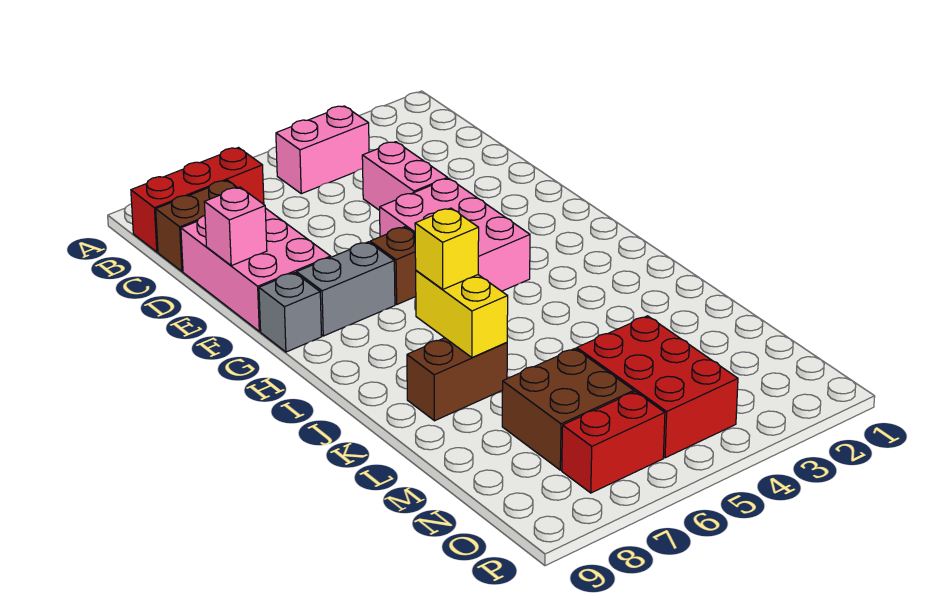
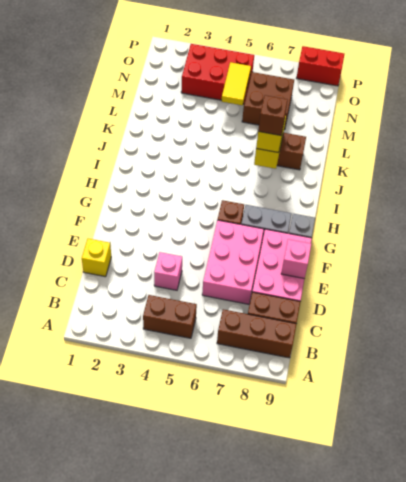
pink 1x2 brick [276,106,369,194] -> brown 1x2 brick [143,295,197,338]
red 1x3 brick [131,148,264,252] -> brown 1x3 brick [217,309,296,358]
none -> yellow 1x1 brick [82,238,111,277]
pink 1x2 brick [362,142,448,211] -> pink 1x1 brick [154,252,182,290]
pink 2x3 brick [380,178,530,291] -> pink 2x3 brick moved to [202,220,264,304]
none -> brown 1x1 brick [258,95,288,135]
red 2x3 brick [577,316,738,458] -> red 2x3 brick turned to [181,44,254,104]
none -> yellow 1x2 tile [222,62,251,105]
red 1x2 brick [562,392,665,493] -> red 1x2 brick moved to [297,46,344,86]

